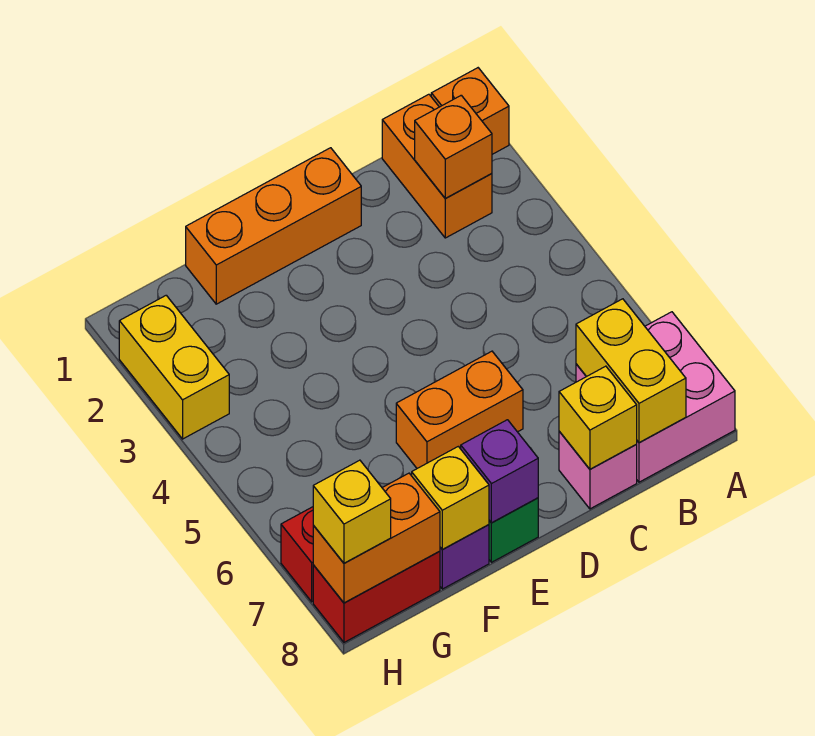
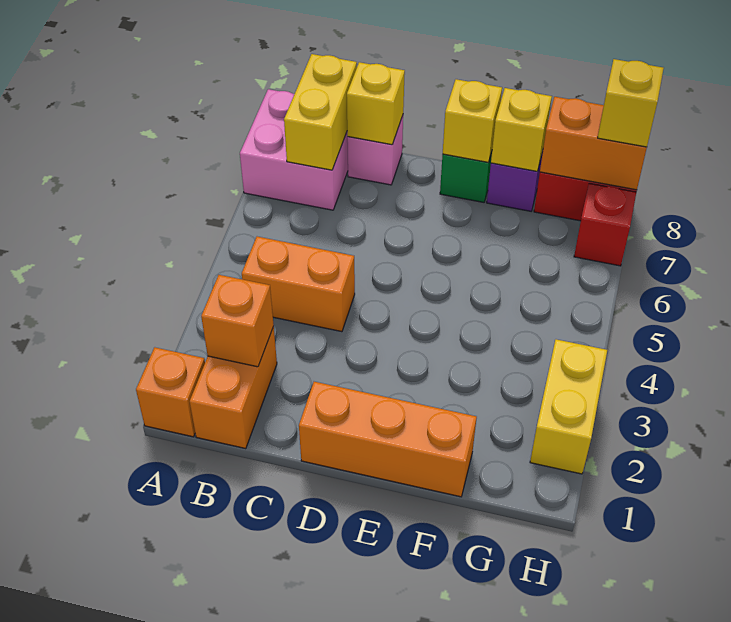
orange 1x2 brick [396,351,523,468] -> orange 1x2 brick moved to [242,237,355,332]
purple 1x1 brick [461,420,538,523] -> yellow 1x1 brick [443,79,502,163]

